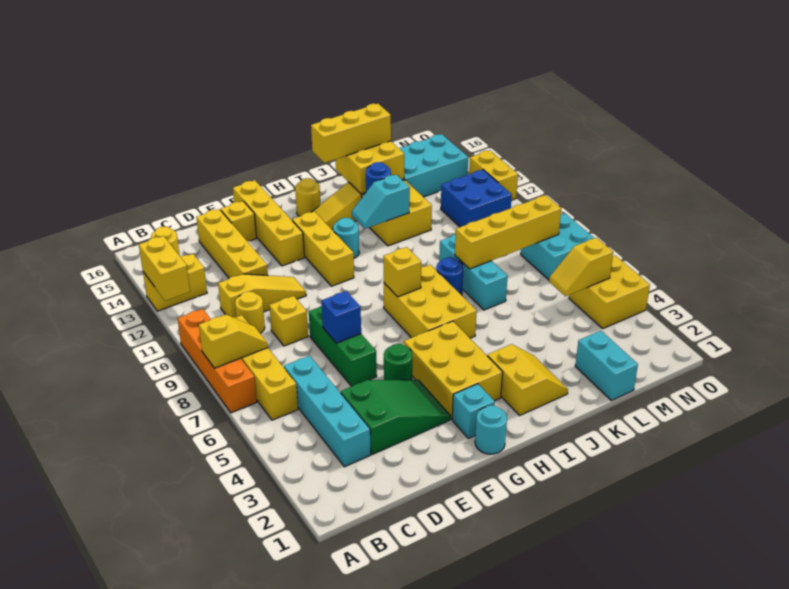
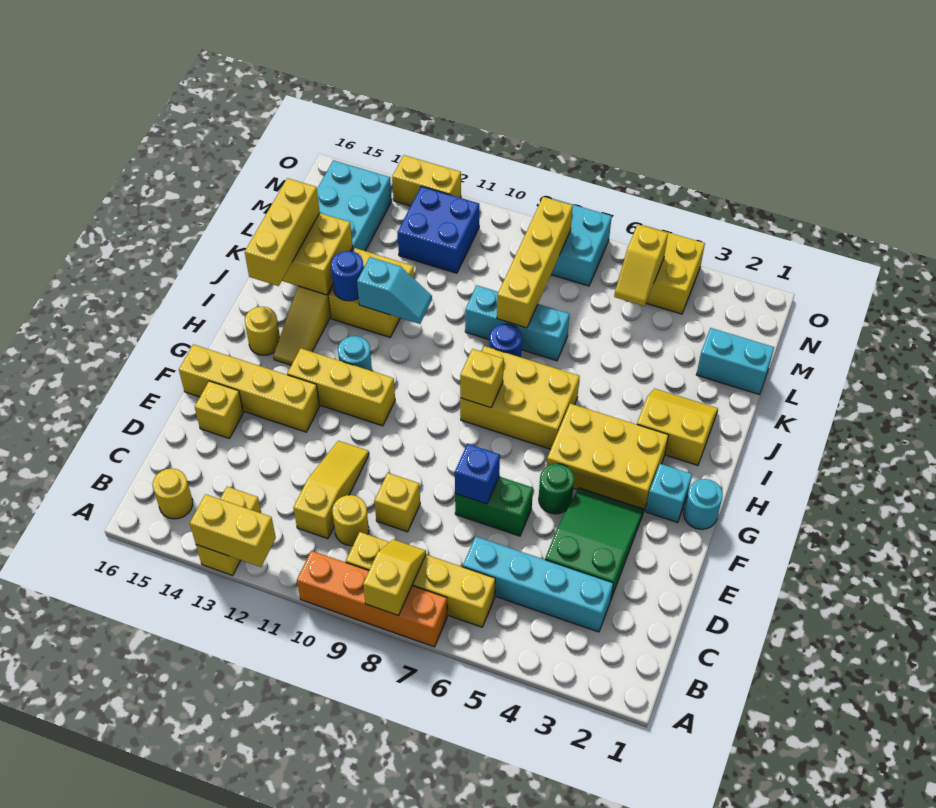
yellow 1x4 brick [196,209,268,278] -> none
green 1x3 brick [309,306,377,386] -> green 1x2 brick [455,476,533,536]
cyan 1x2 slope [352,175,410,229] -> cyan 1x2 slope turned to [357,257,432,324]

